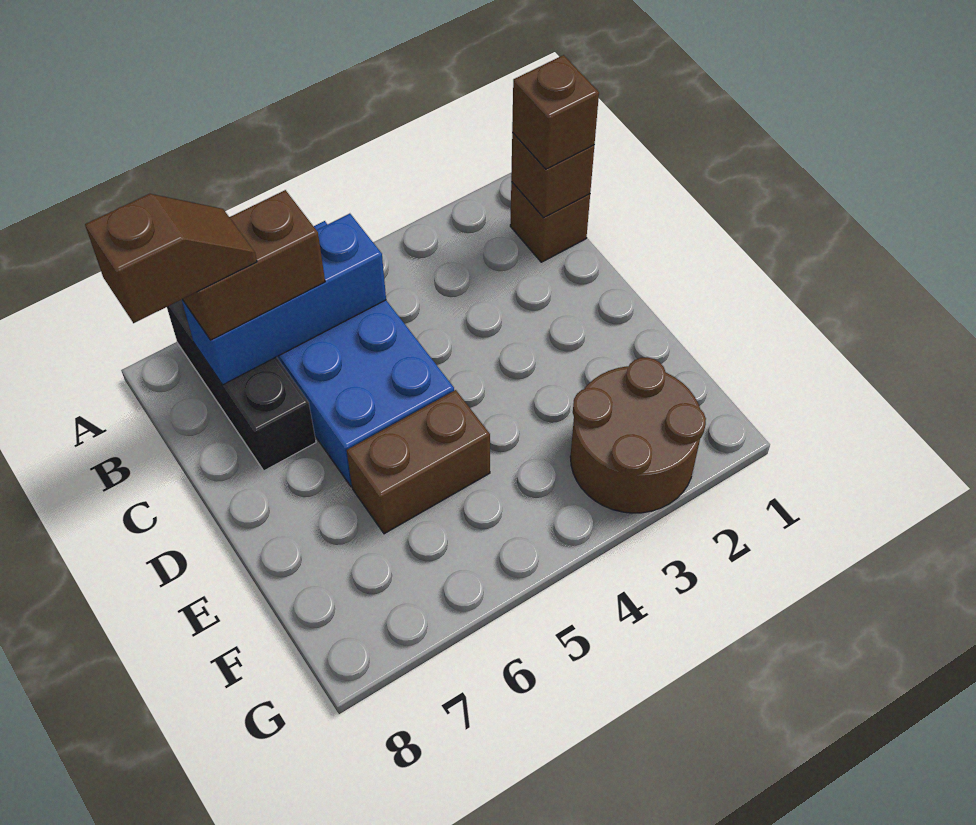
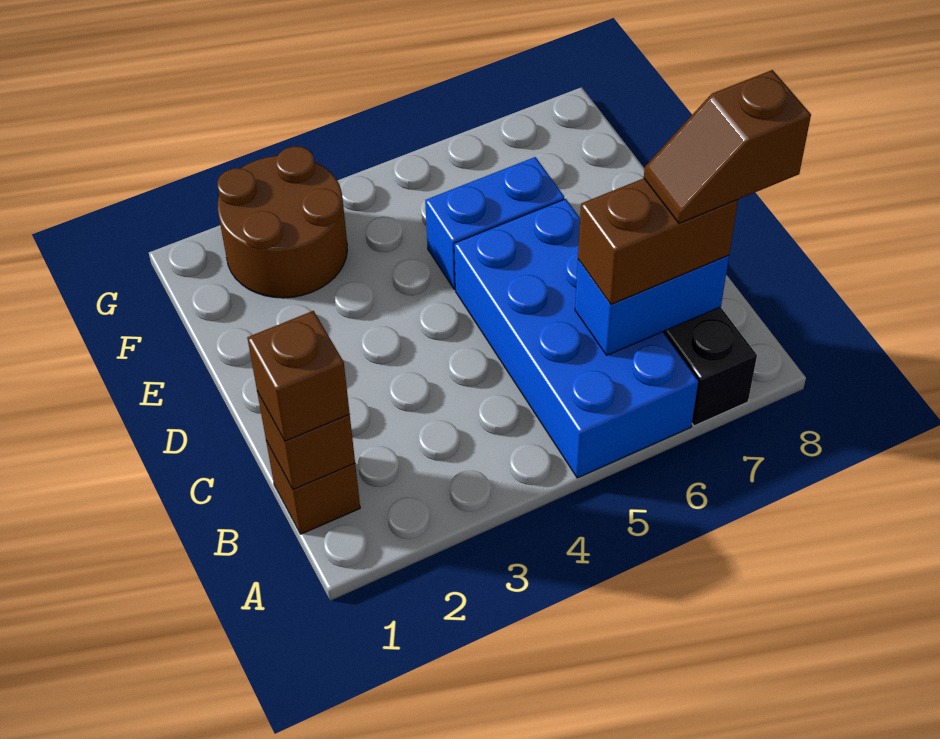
blue 1x3 brick [182,214,386,385] -> blue 1x2 brick [575,255,729,355]
brown 1x2 brick [347,390,490,534] -> blue 1x2 brick [425,157,564,289]

